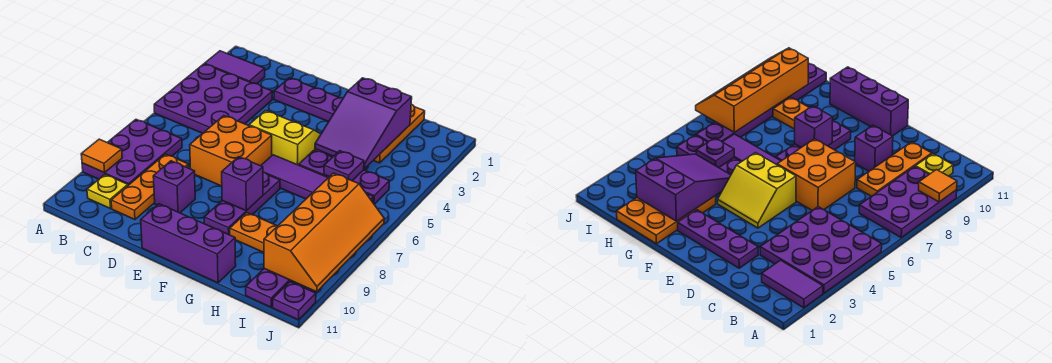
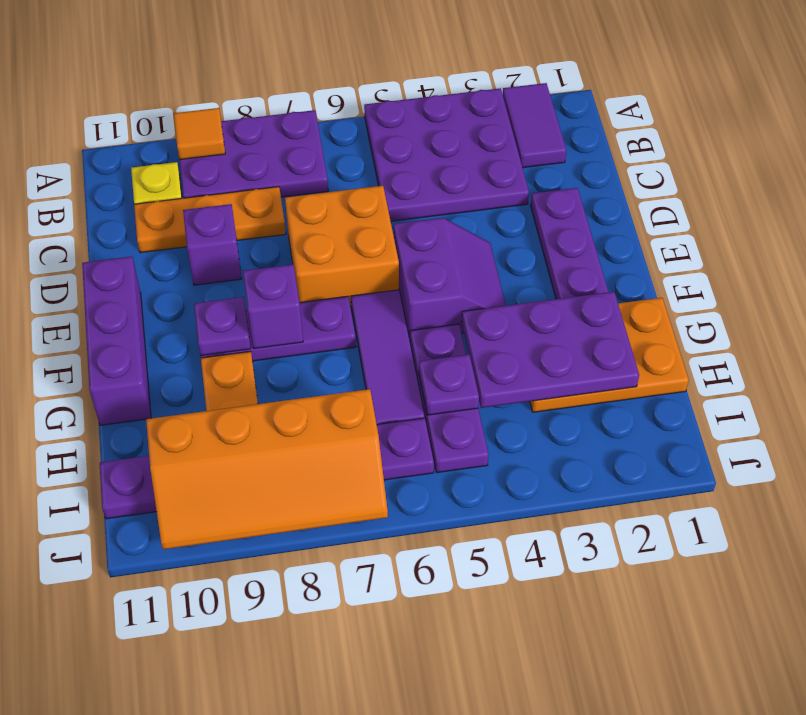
yellow 2x2 slope [249,111,321,165] -> purple 2x2 slope [394,218,506,340]
purple 2x3 slope [315,78,412,169] -> purple 2x3 plate [462,292,639,408]
purple 1x1 plate [273,282,316,320] -> purple 1x1 plate moved to [194,297,251,356]

